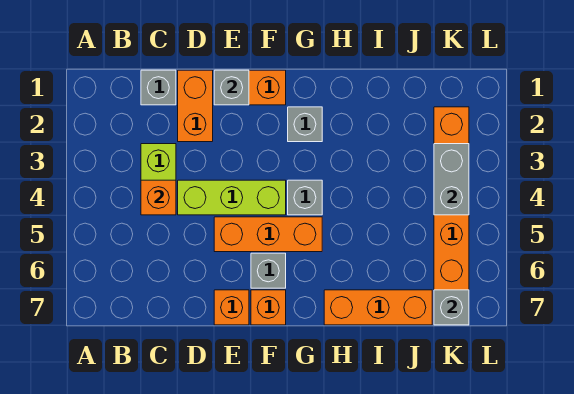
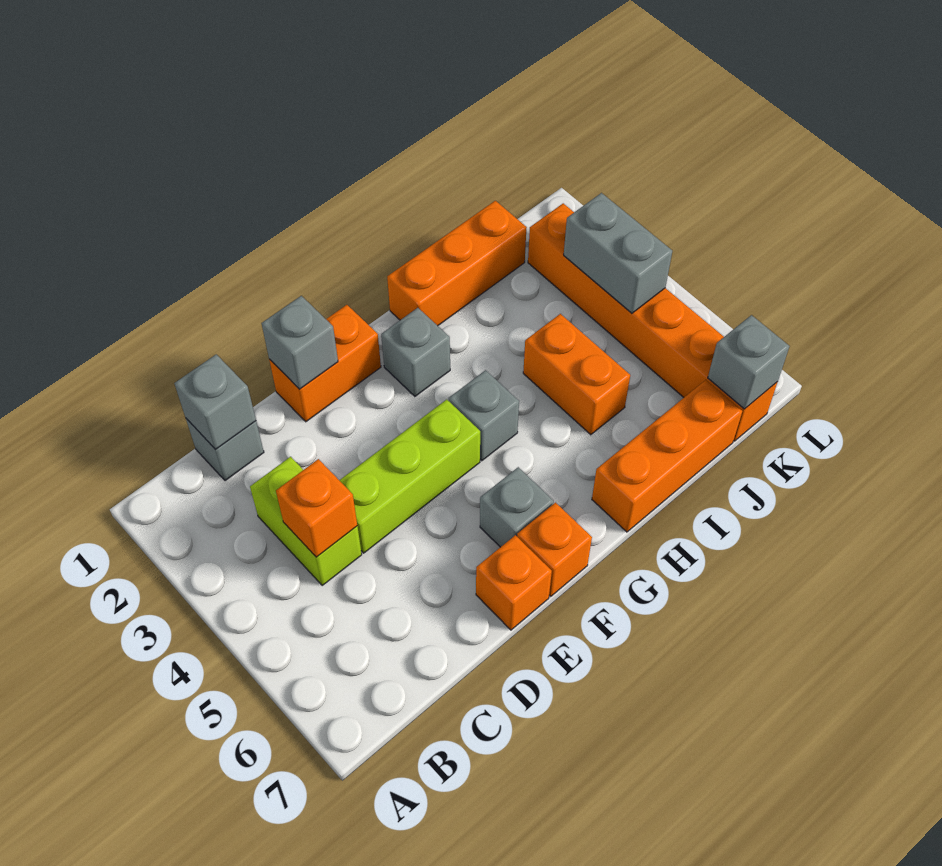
none -> grey 1x1 brick [174,354,256,449]
orange 1x2 brick [178,70,213,142] -> orange 1x2 brick moved to [523,314,630,435]
orange 1x3 brick [214,217,322,252] -> orange 1x3 brick moved to [387,201,527,326]

